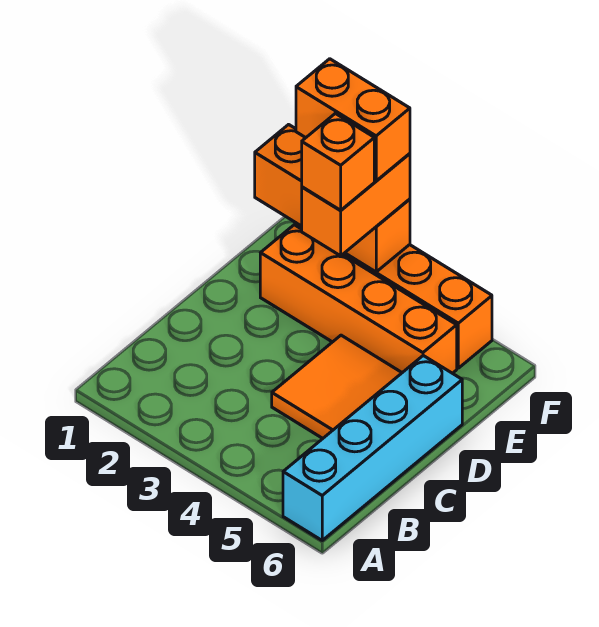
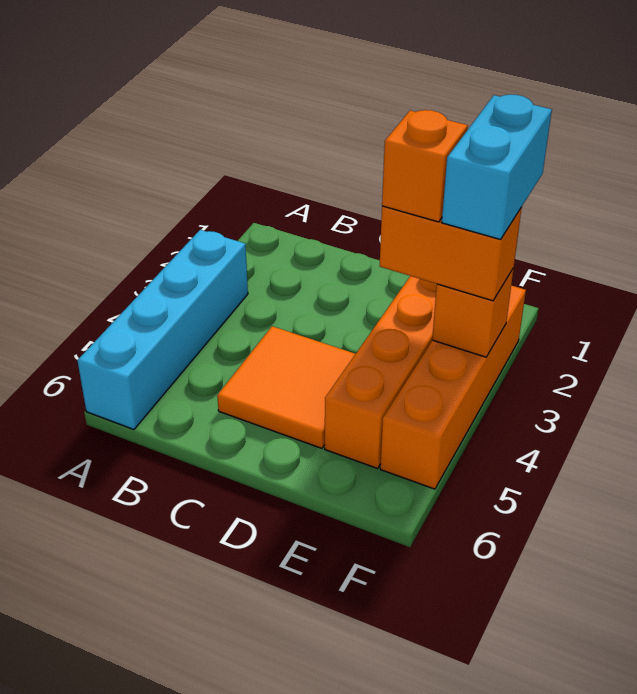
cyan 1x4 brick [283,356,462,540] -> cyan 1x4 brick turned to [77,230,248,429]
orange 1x3 brick [255,125,410,272] -> orange 1x1 brick [432,268,514,357]
orange 1x2 brick [296,59,410,181] -> cyan 1x2 brick [442,94,552,240]

